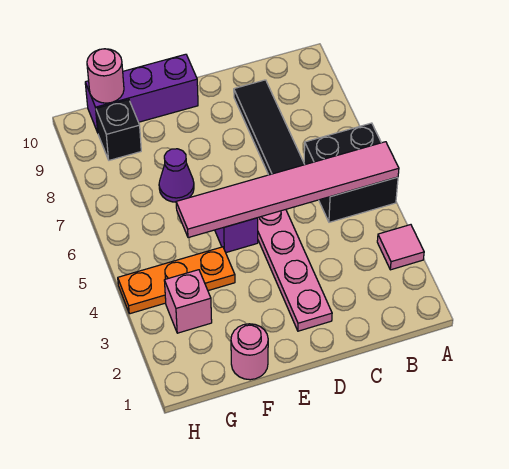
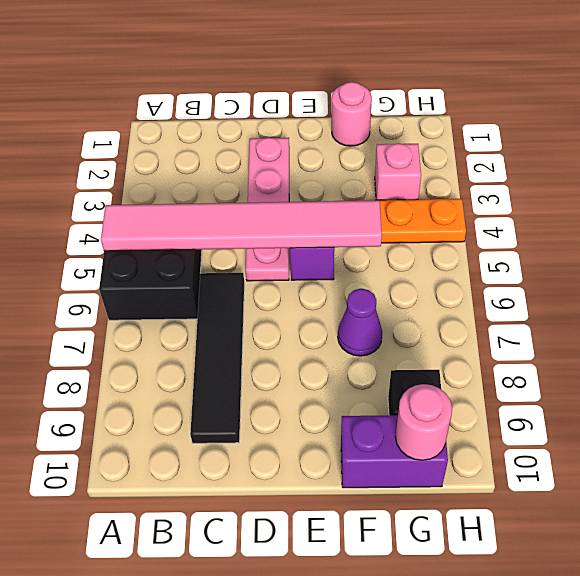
pink 1x1 tile [377,225,424,270] -> none
purple 1x3 brick [85,54,198,132] -> purple 1x2 brick [341,415,448,488]

